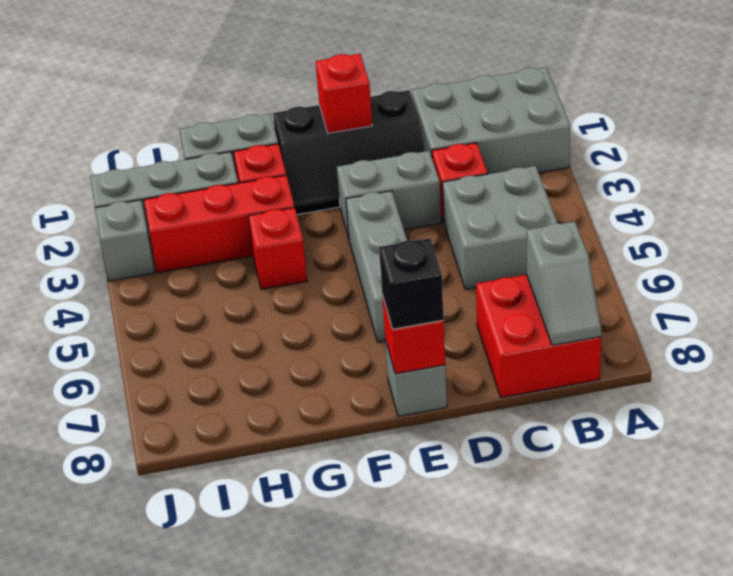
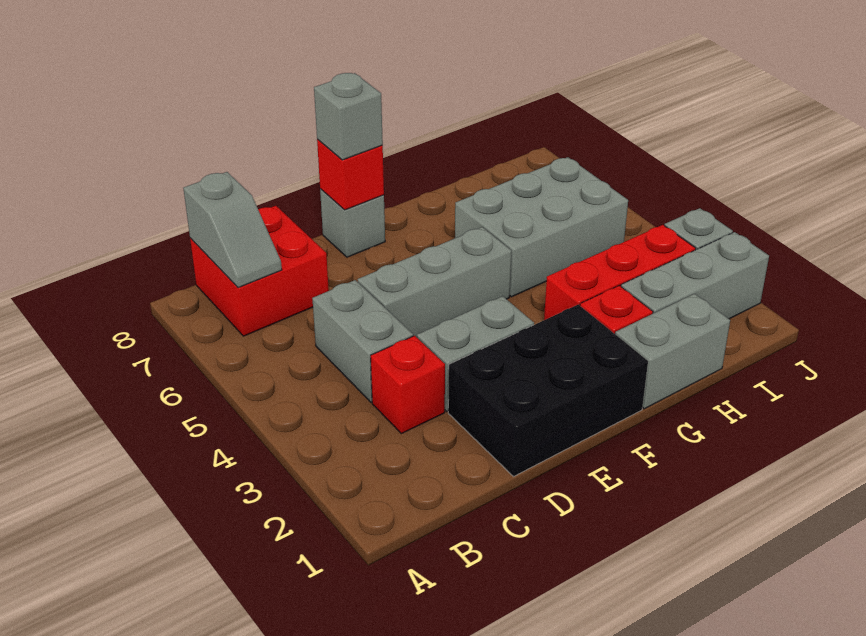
grey 2x3 brick [412,67,570,174] -> grey 2x3 brick moved to [455,157,628,297]
grey 2x2 brick [442,166,558,289] -> grey 1x2 brick [312,280,413,402]
grey 1x2 slope [527,221,602,345] -> grey 1x2 slope turned to [183,172,282,288]
black 2x3 slope [273,90,425,215] -> black 2x3 brick [448,305,648,477]
red 1x1 brick [316,54,372,133] -> none
grey 1x3 brick [346,191,407,342] -> grey 1x3 brick turned to [358,227,511,337]
black 1x1 brick [379,238,444,329] -> grey 1x1 brick [314,73,383,160]
red 1x1 brick [248,207,307,290] -> none

